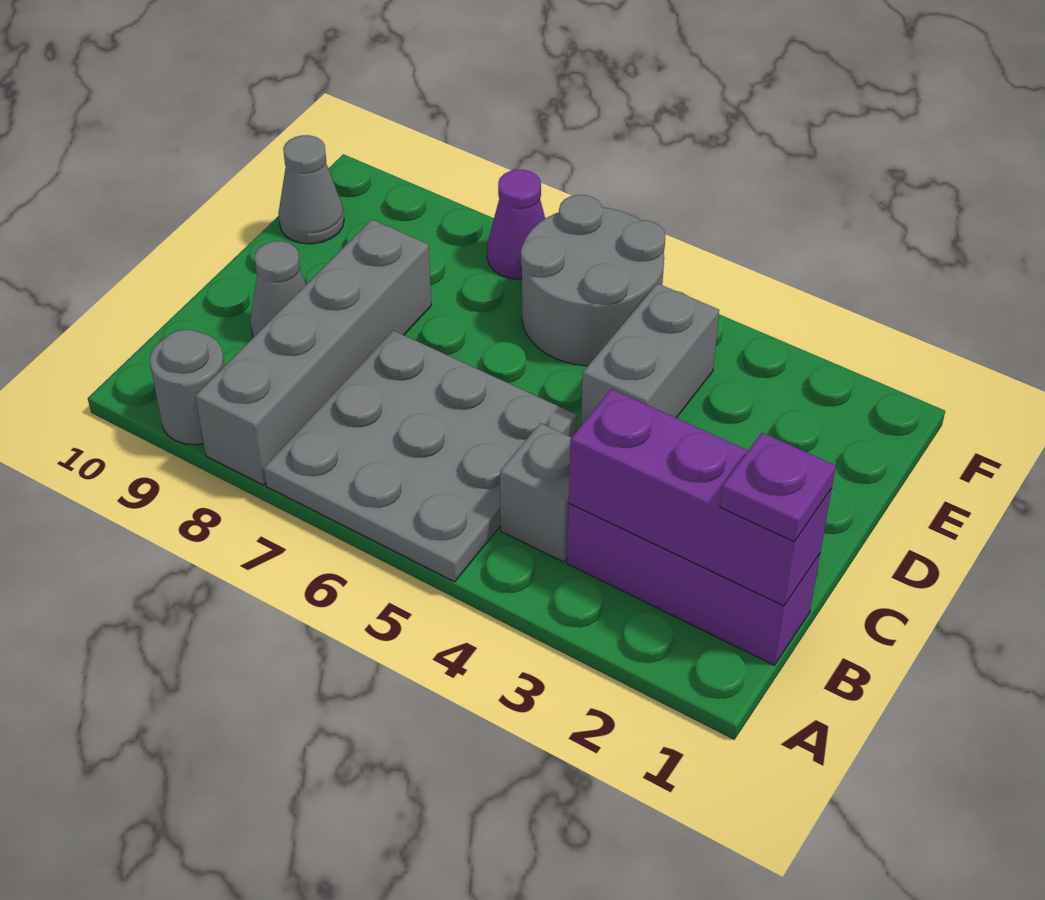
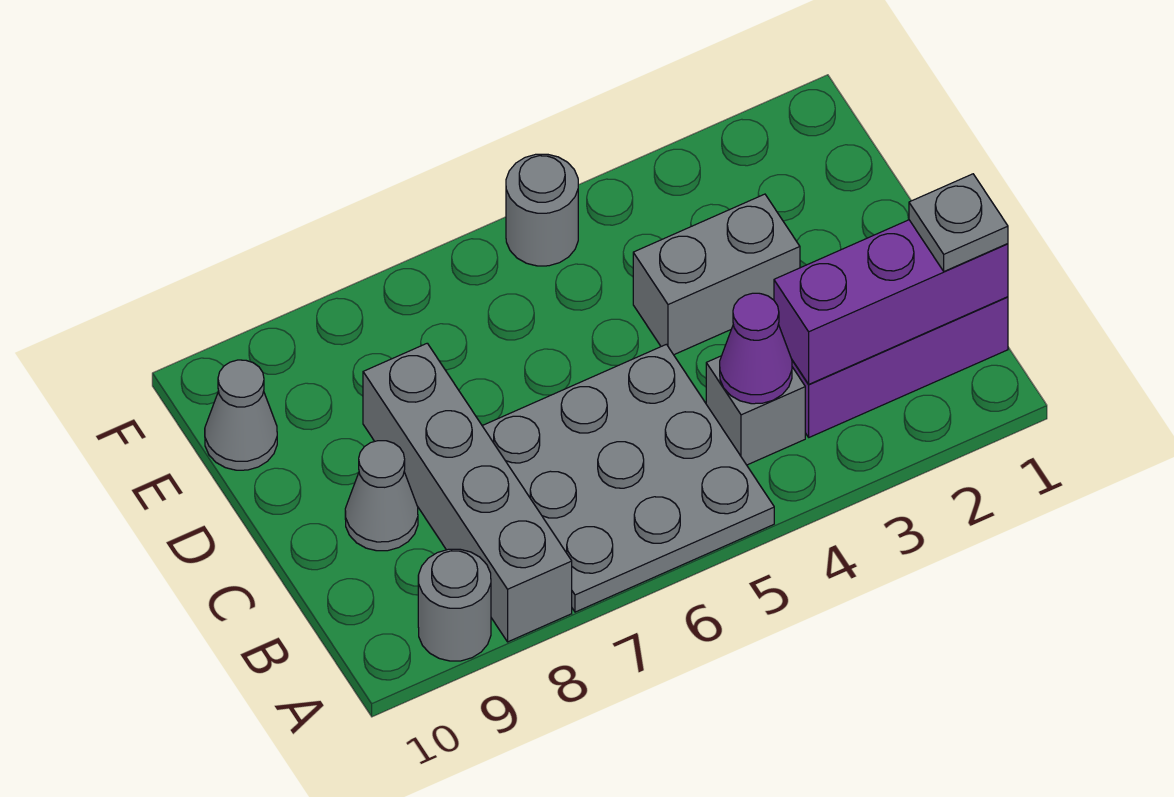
purple 1x1 plate [720,433,836,542] -> grey 1x1 plate [909,174,1008,271]
grey 1x2 brick [581,283,719,425] -> grey 1x2 brick turned to [633,194,800,355]
grey 2x2 round brick [521,195,665,366] -> grey 1x1 round brick [506,154,578,266]
purple 1x1 cone [487,170,545,279] -> purple 1x1 cone moved to [720,293,792,404]

